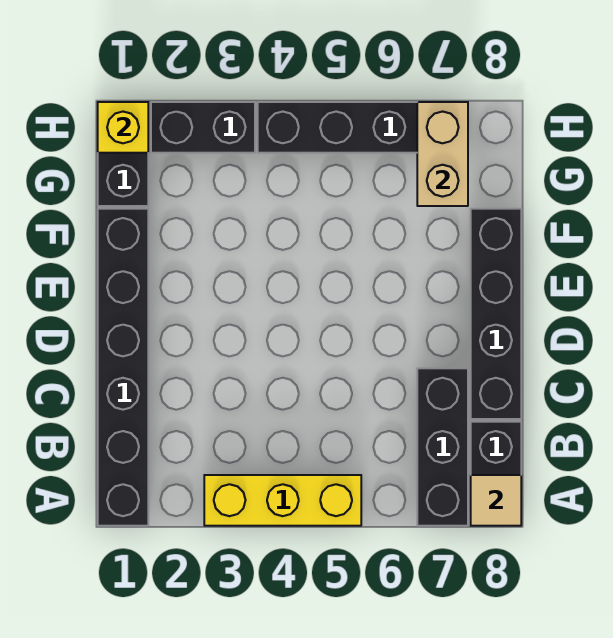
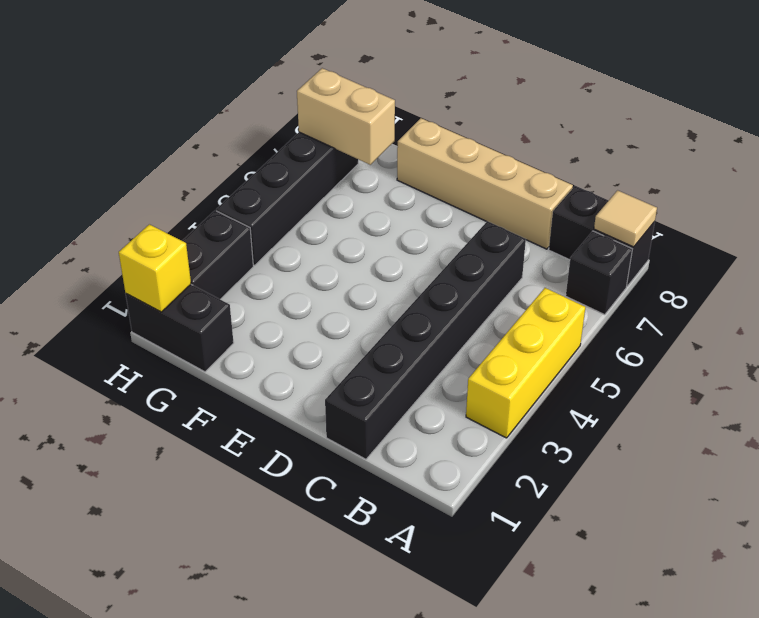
black 1x6 brick [98,209,148,526] -> black 1x6 brick turned to [325,221,526,459]
black 1x3 brick [417,368,468,526] -> black 1x1 brick [566,231,632,315]
black 1x4 brick [471,209,521,419] -> tan 1x4 brick [397,118,573,249]

